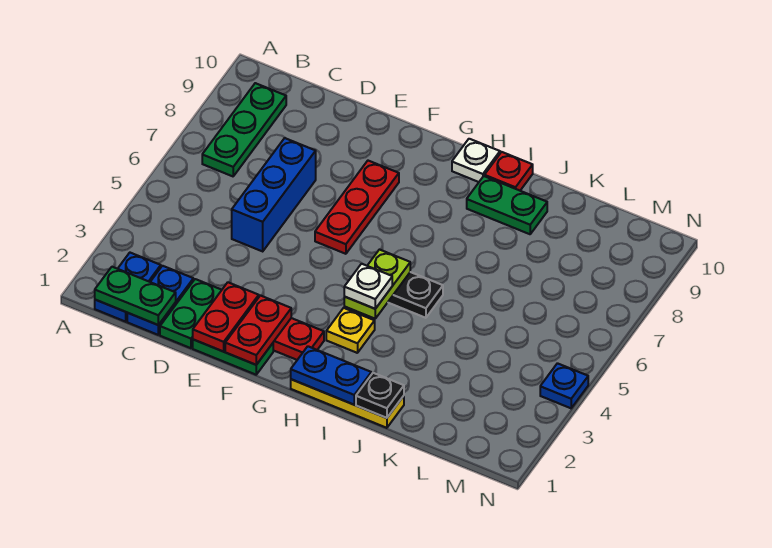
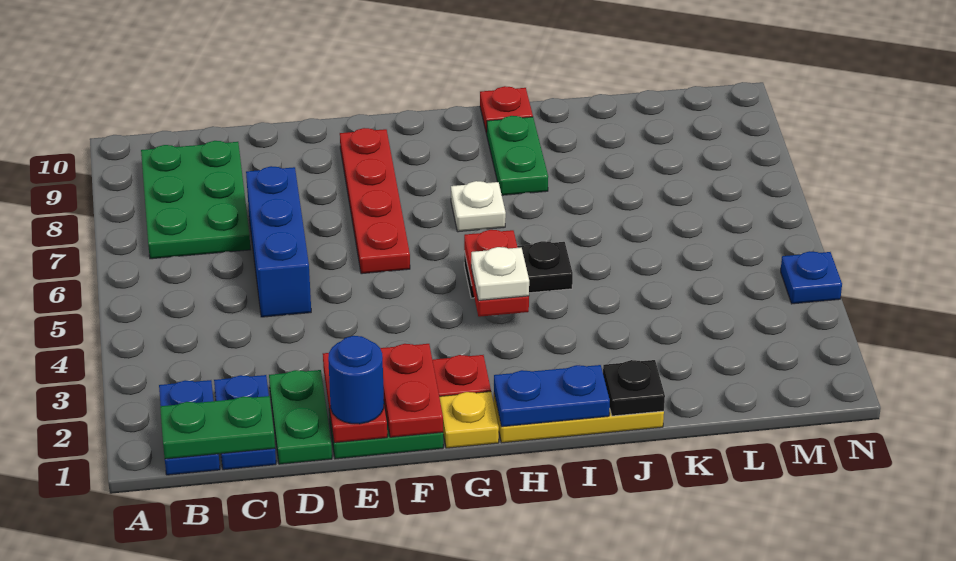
green 1x3 plate [202,83,286,176] -> green 2x3 plate [141,141,251,259]
none -> blue 1x1 round brick [328,336,384,424]
red 1x3 plate [315,161,399,254] -> red 1x4 plate [340,128,410,274]
yellow 1x1 plate [326,308,375,353] -> yellow 1x1 plate moved to [439,392,499,448]
lime 1x2 plate [344,250,410,319] -> red 1x2 plate [464,230,529,317]
white 1x1 plate [452,139,500,182] -> white 1x1 plate moved to [451,181,506,232]
green 1x2 plate [467,176,547,234] -> green 1x2 plate turned to [487,116,548,195]

